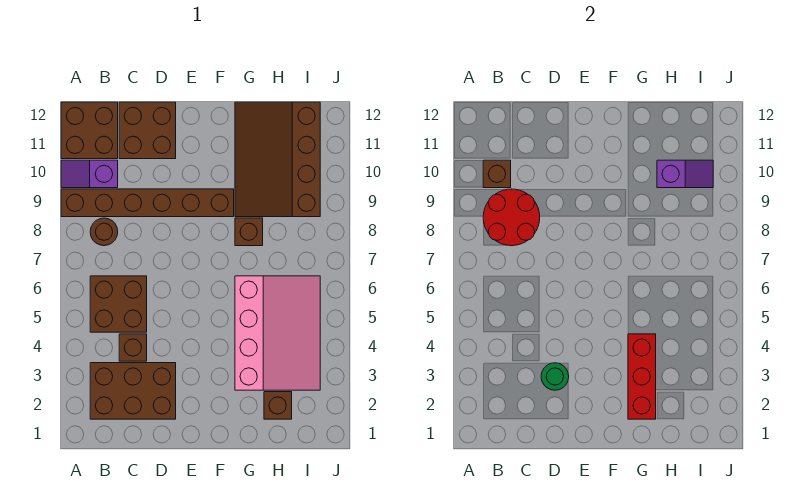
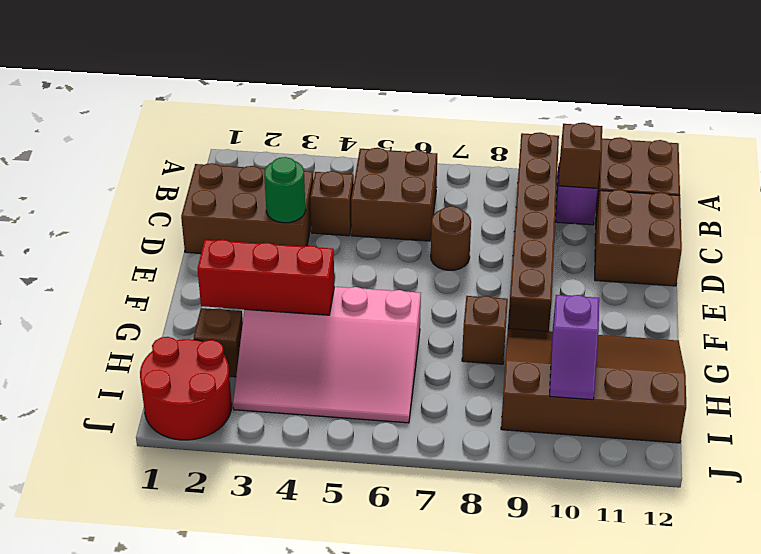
brown 2x3 brick [90,363,176,419] -> brown 2x3 brick turned to [181,163,314,253]
brown 1x1 round brick [90,218,118,246] -> brown 1x1 round brick moved to [431,206,471,270]
red 2x2 round brick [483,189,540,246] -> red 2x2 round brick moved to [140,337,232,440]

